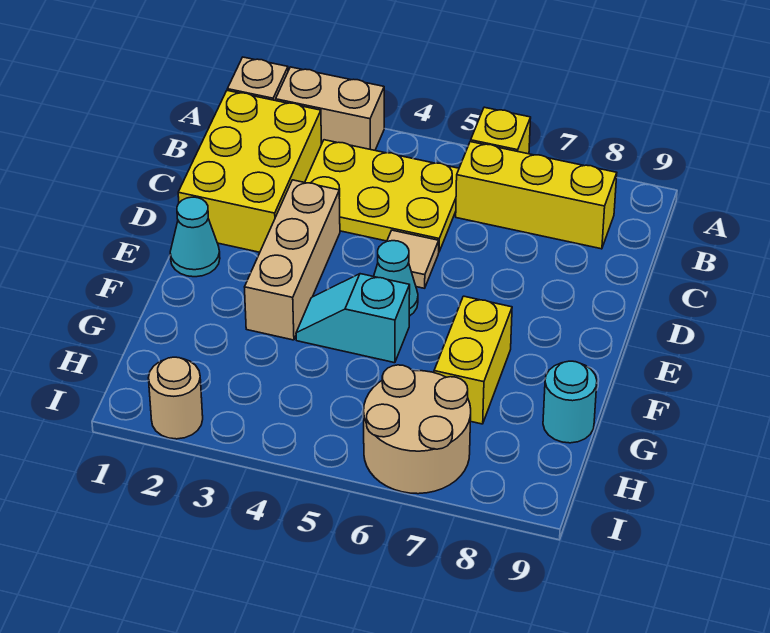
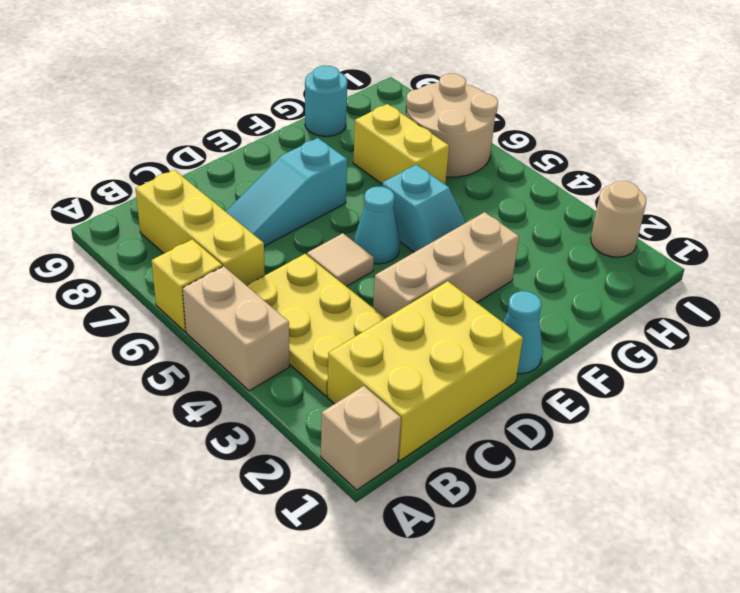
tan 1x2 brick [276,67,384,150] -> tan 1x2 brick moved to [183,266,289,391]
none -> cyan 1x3 slope [226,138,347,246]
yellow 1x2 brick [434,296,512,424] -> yellow 1x2 brick turned to [353,104,449,184]

